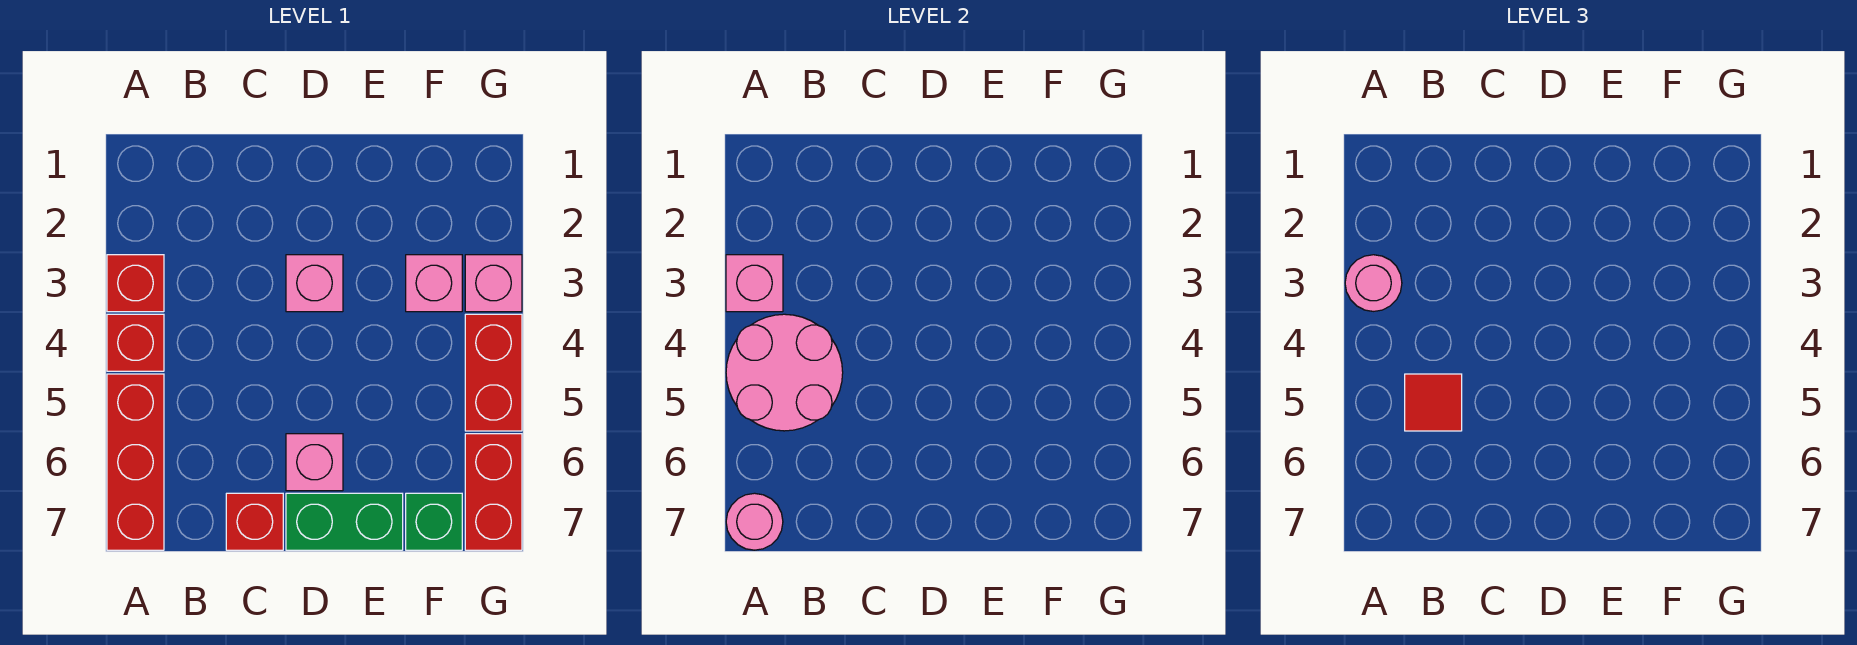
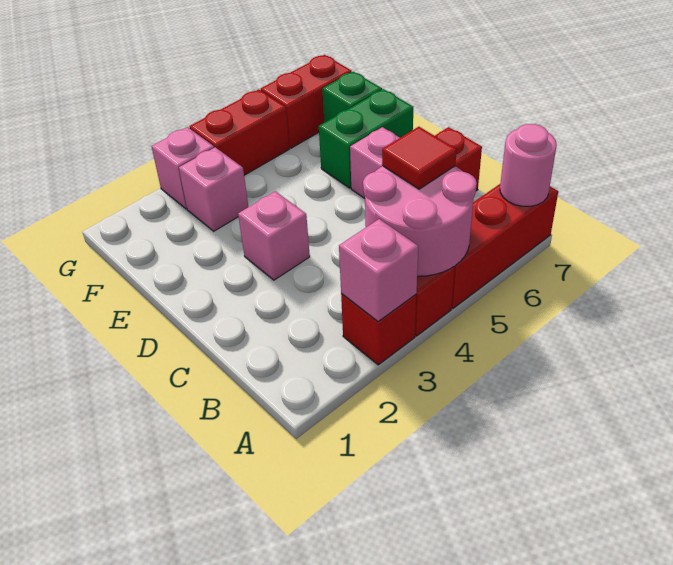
pink 1x1 round brick [1345,255,1402,311] -> none
green 1x2 brick [286,493,403,550] -> green 1x2 brick turned to [319,89,413,188]

